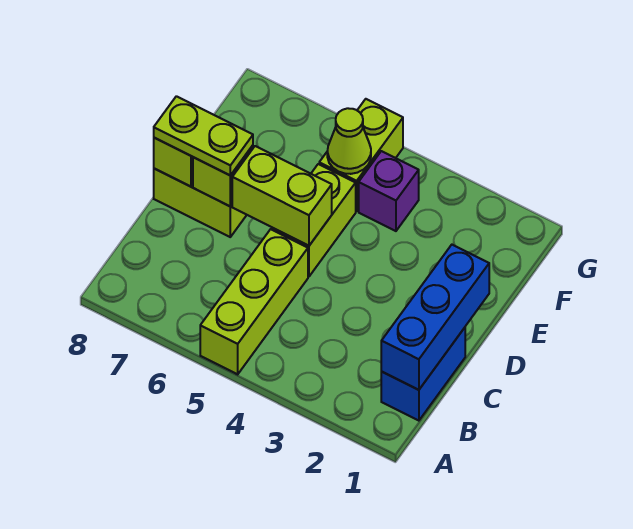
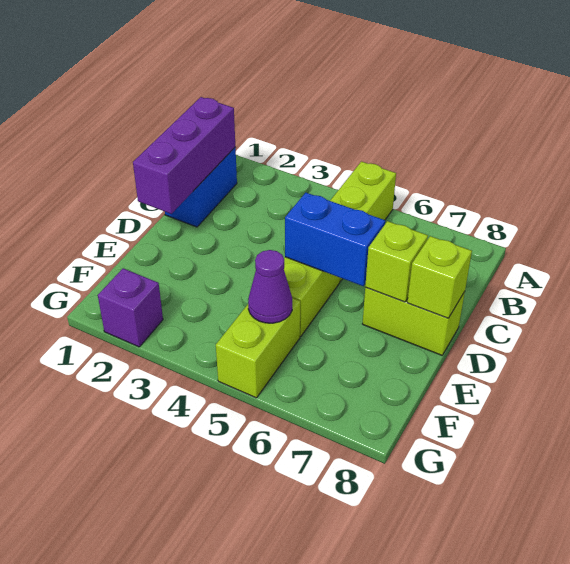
blue 1x3 brick [381,245,489,390] -> purple 1x3 brick [133,97,235,214]
lime 1x2 brick [232,146,332,246] -> blue 1x2 brick [285,193,385,286]
lime 1x2 plate [154,96,253,175] -> none
purple 1x1 brick [359,151,419,231] -> purple 1x1 brick moved to [98,268,163,347]
lime 1x1 cone [327,108,371,174] -> purple 1x1 cone [248,250,292,323]

